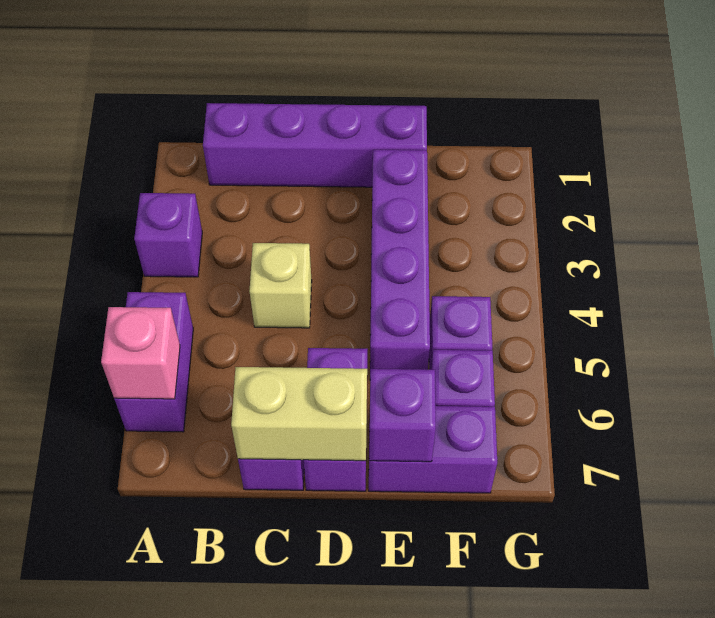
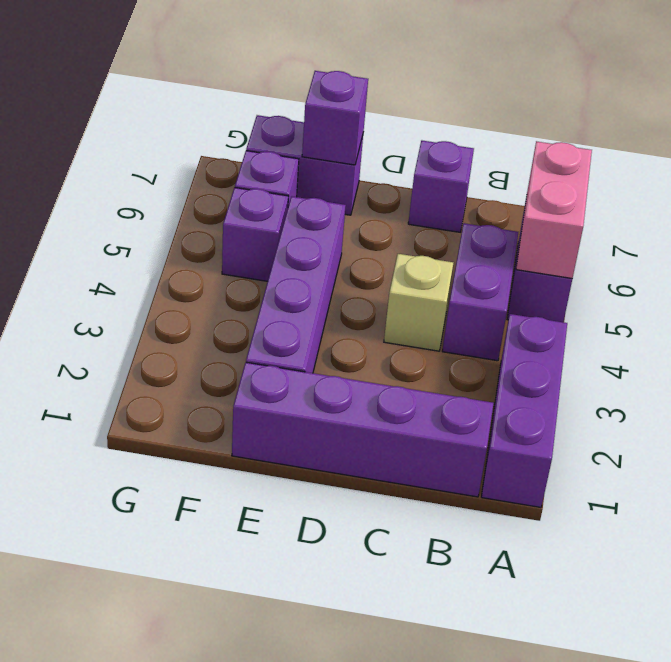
purple 1x1 brick [134,193,202,277] -> purple 1x3 brick [481,314,567,507]
pink 1x1 brick [101,307,180,399] -> pink 1x2 brick [516,141,592,279]
tan 1x2 brick [231,367,367,461] -> none
purple 1x2 brick [304,348,368,491] -> purple 1x2 brick moved to [442,223,518,361]

